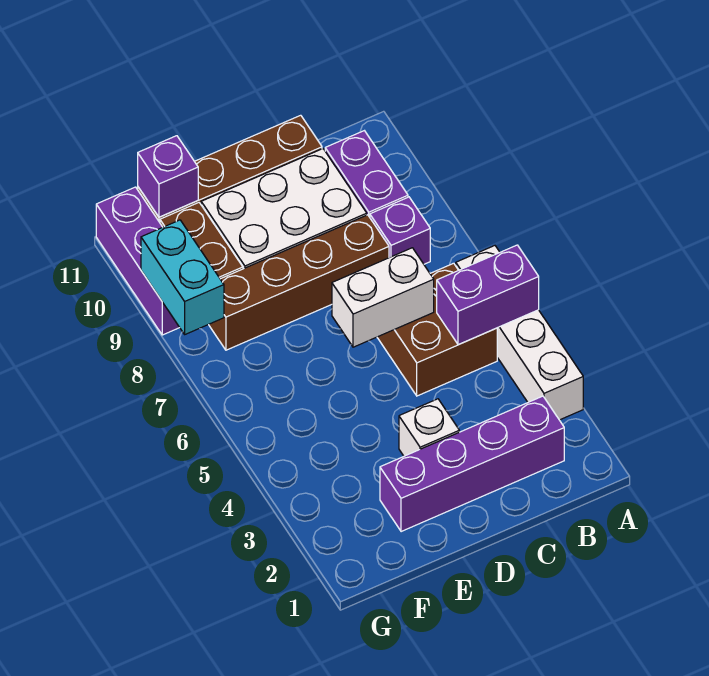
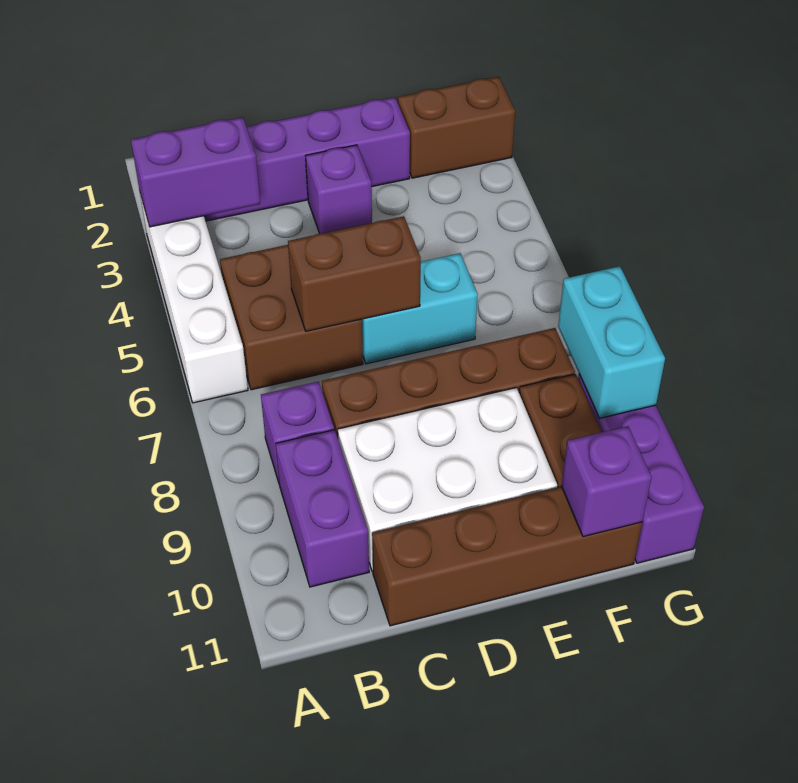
purple 1x2 brick [437,245,539,345] -> purple 1x2 brick moved to [131,117,260,227]
white 1x2 brick [332,248,434,347] -> brown 1x2 brick [288,216,421,331]
white 1x1 brick [399,399,459,456] -> purple 1x1 brick [306,145,372,234]
none -> cyan 1x2 brick [361,253,478,364]
none -> brown 1x2 brick [398,77,515,178]

